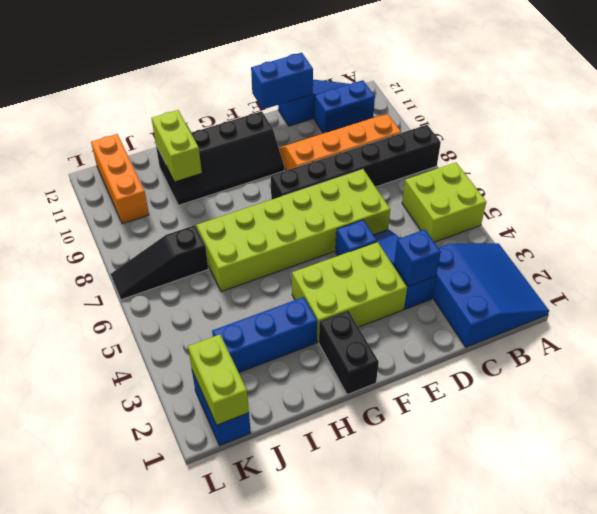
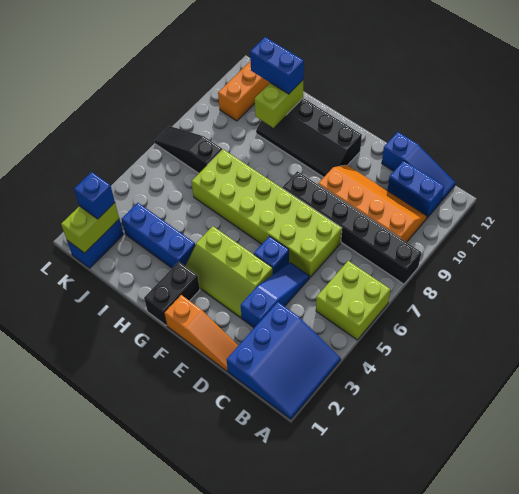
none -> orange 1x3 slope [164,295,238,371]
blue 1x1 brick [394,230,441,286] -> blue 1x1 brick moved to [74,172,115,219]
blue 1x2 brick [251,53,313,109] -> blue 1x2 brick moved to [250,37,304,94]
lime 2x3 brick [292,242,407,342] -> lime 2x3 slope [185,226,273,318]

